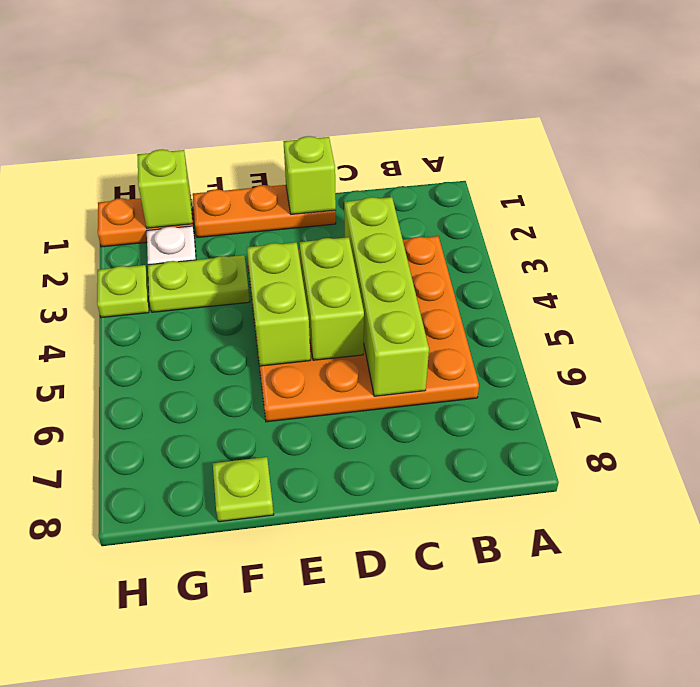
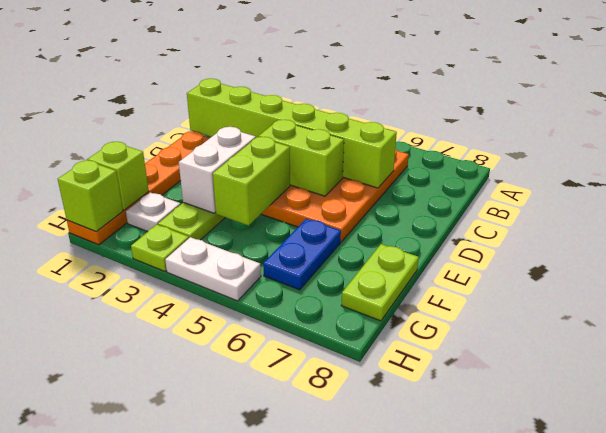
lime 1x4 brick [344,197,429,396] -> lime 1x6 brick [187,79,397,188]
lime 1x1 brick [283,136,336,214] -> lime 1x1 brick moved to [58,160,123,232]
none -> white 1x2 brick [179,127,256,213]
lime 1x2 brick [247,242,310,366] -> lime 1x2 brick turned to [213,137,290,226]
none -> blue 1x2 plate [263,219,341,290]
lime 1x1 plate [213,457,274,522] -> lime 1x2 plate [341,244,419,321]
none -> white 1x2 plate [165,237,261,301]

